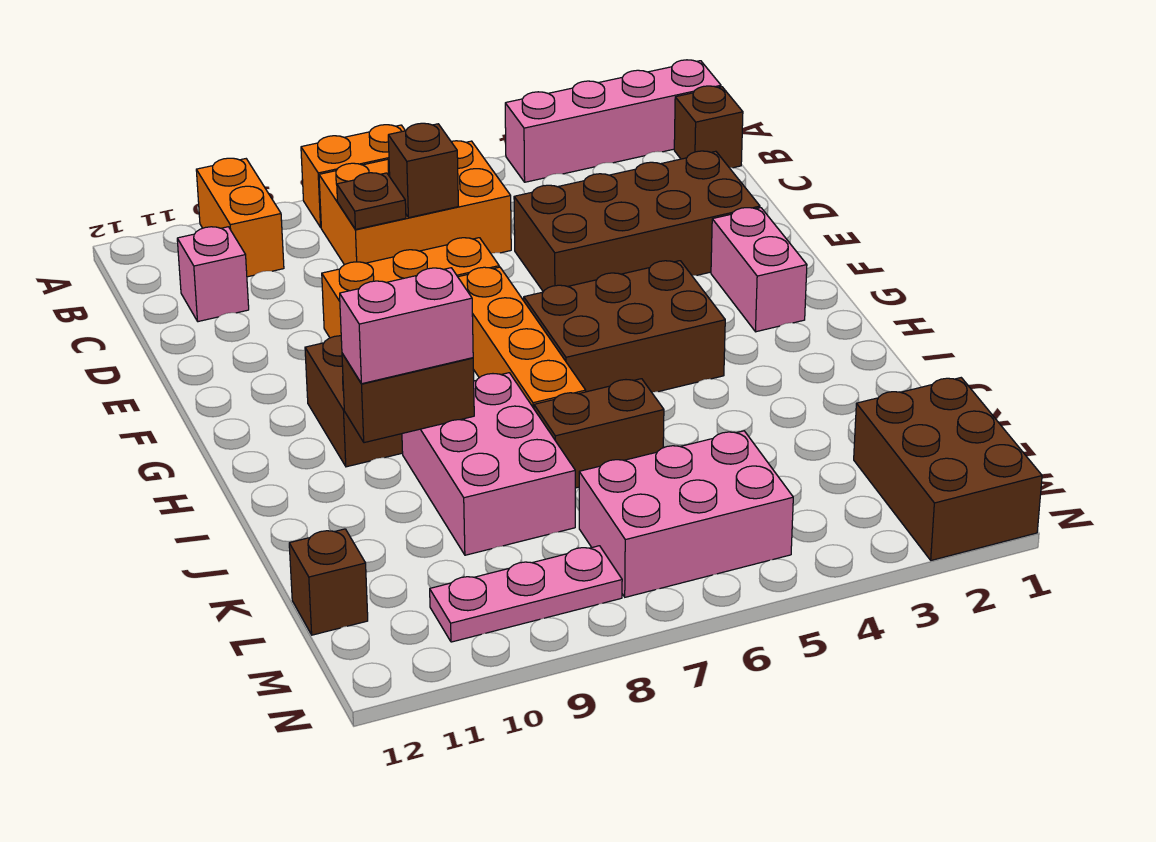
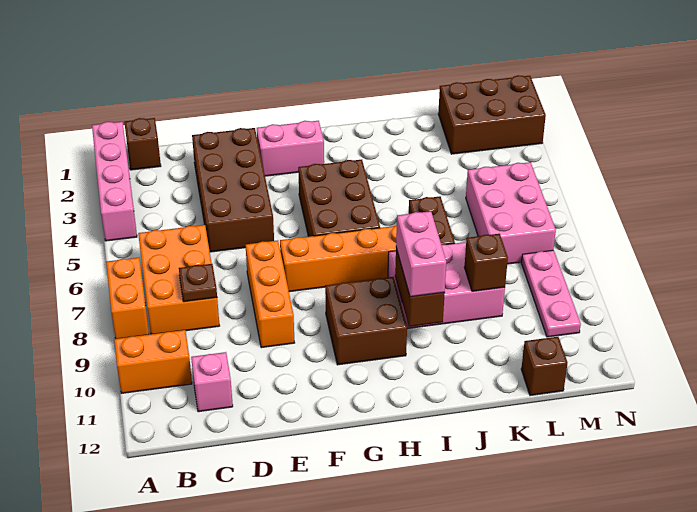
brown 1x1 brick [388,123,458,218] -> brown 1x1 brick moved to [464,234,508,291]

